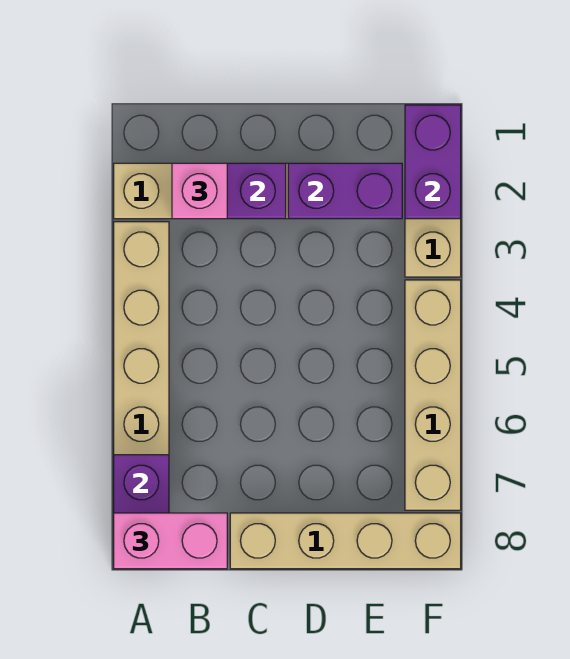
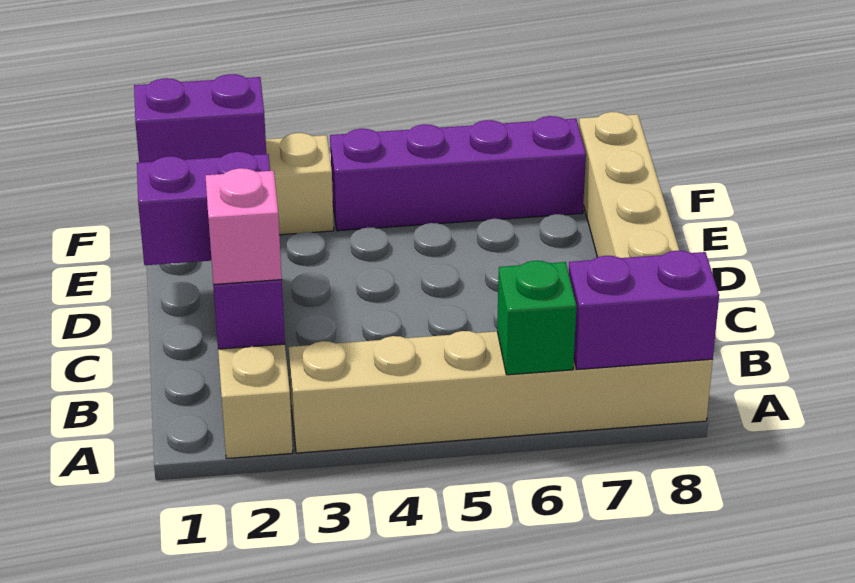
none -> green 1x1 brick [497,261,576,375]
pink 1x2 brick [114,513,227,569] -> none
purple 1x2 brick [288,163,402,219] -> purple 1x2 brick turned to [137,152,270,265]
tan 1x4 brick [405,280,461,510] -> purple 1x4 brick [330,116,586,231]

